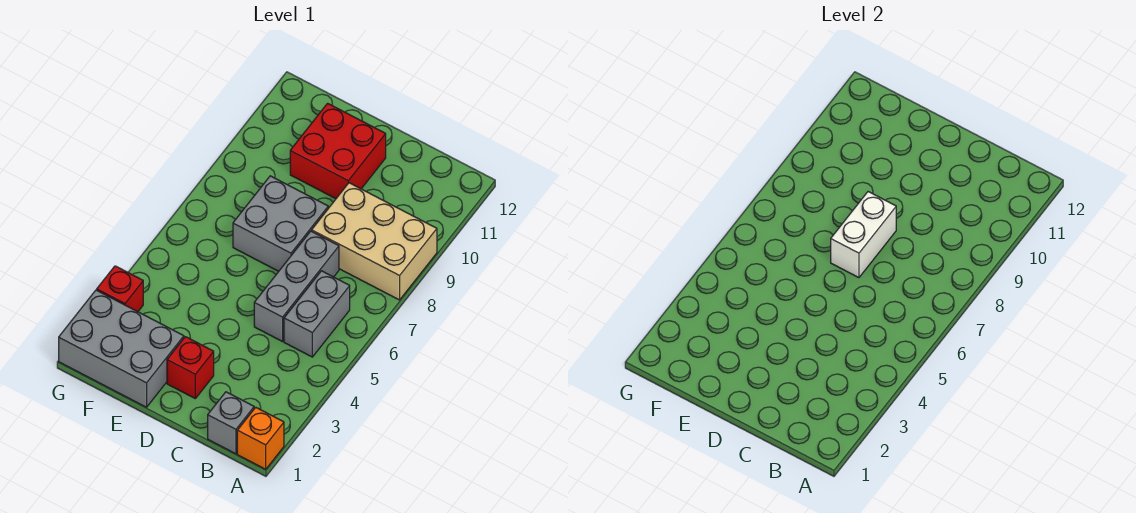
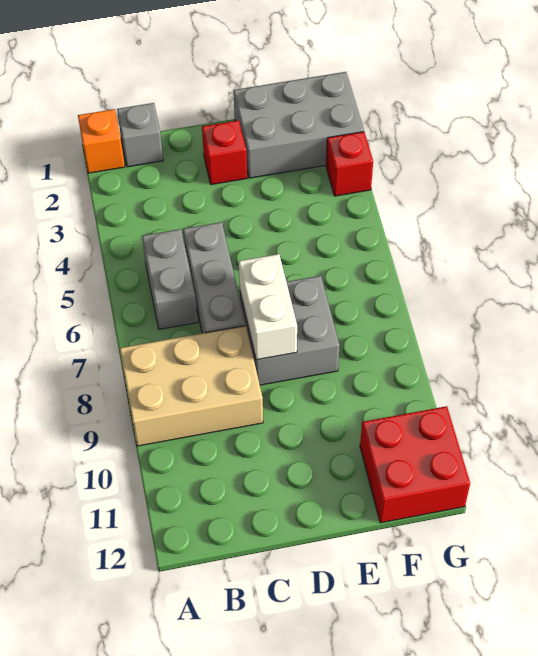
red 2x2 brick [290,103,386,199] -> red 2x2 brick moved to [360,406,470,523]

